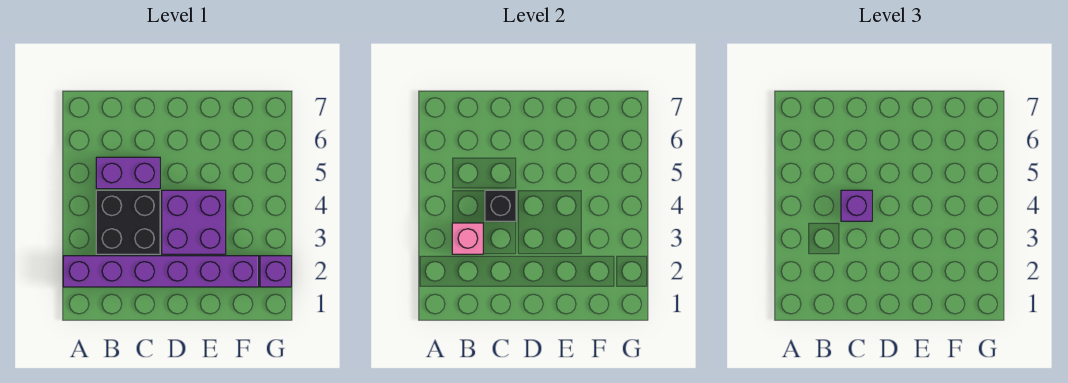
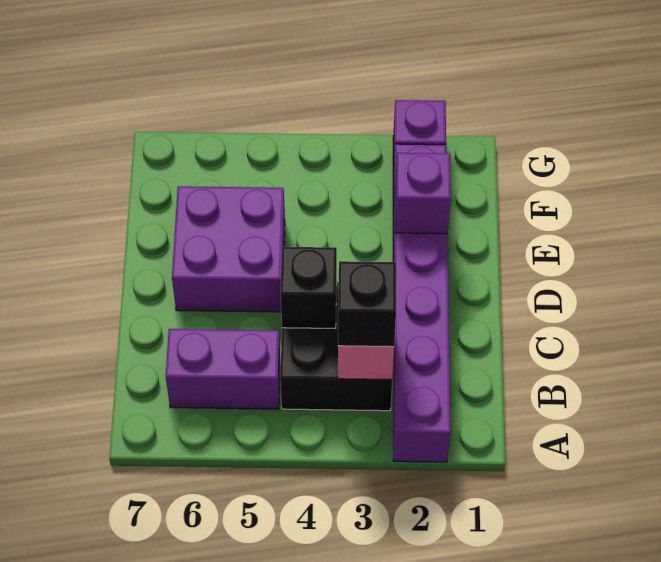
none -> black 1x1 brick [338,261,396,347]
purple 1x2 brick [96,157,160,189] -> purple 1x2 brick turned to [166,329,280,409]
purple 1x1 brick [841,190,872,221] -> purple 1x1 brick moved to [395,153,451,234]
purple 2x2 brick [162,190,226,254] -> purple 2x2 brick moved to [172,186,285,312]

